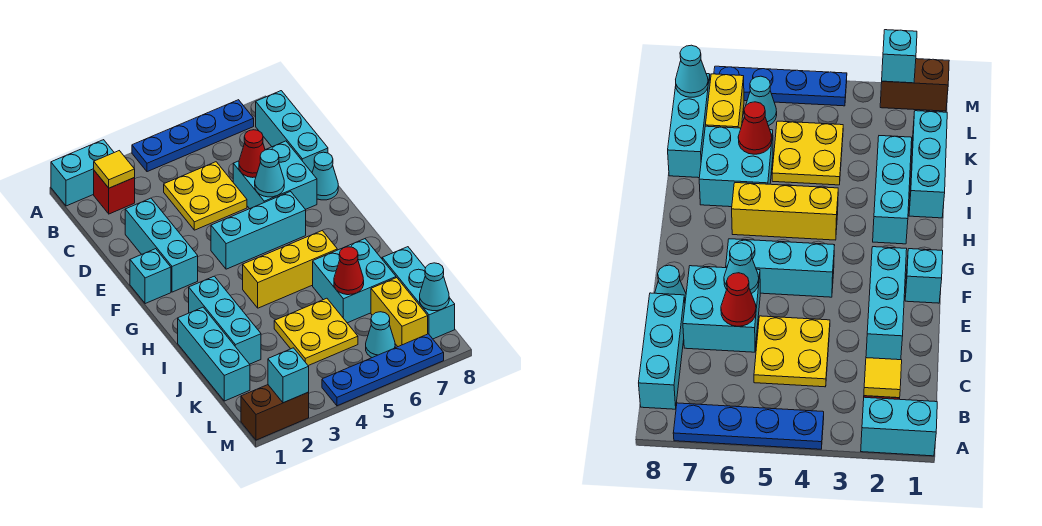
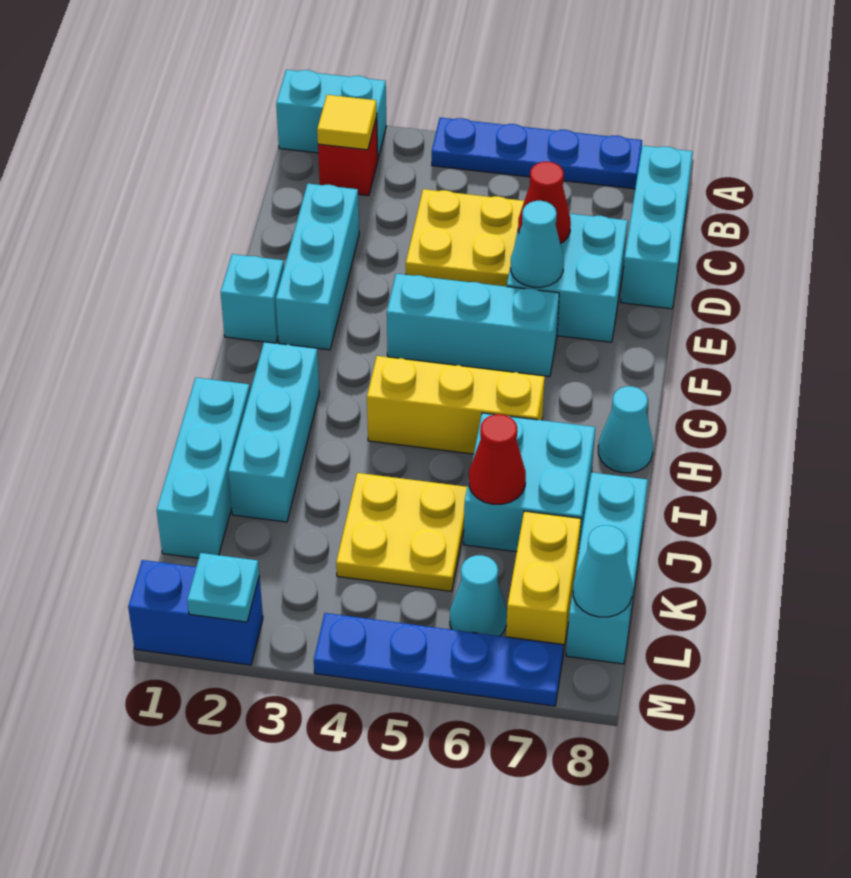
cyan 1x1 cone [312,152,338,200] -> cyan 1x1 cone moved to [598,386,653,473]
brown 1x2 brick [241,385,309,440] -> blue 1x2 brick [128,560,263,665]
cyan 1x1 brick [268,348,309,403] -> cyan 1x1 plate [187,553,259,622]

